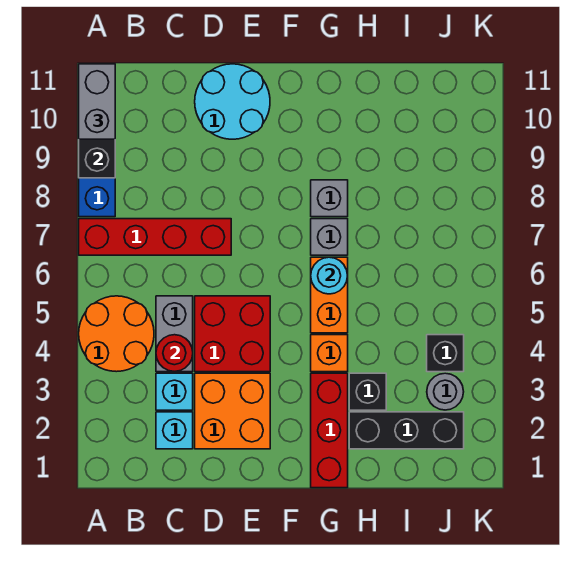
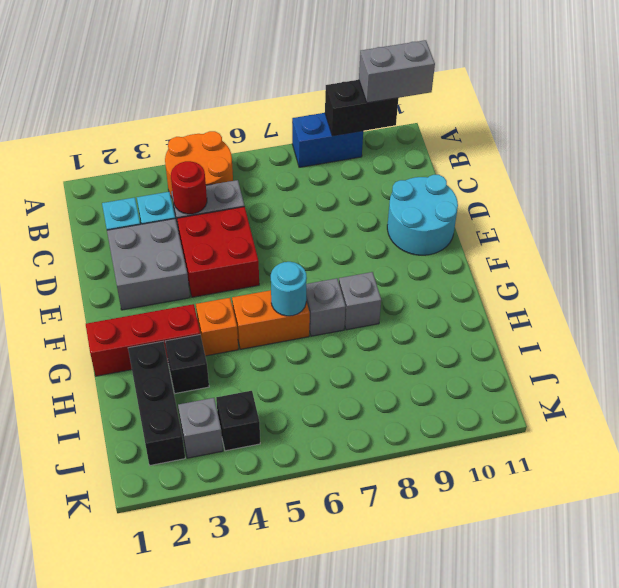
red 1x4 brick [79,219,231,255] -> none
orange 2x2 brick [195,373,270,449] -> grey 2x2 brick [107,219,190,310]
grey 1x1 round brick [427,373,464,410] -> grey 1x1 brick [178,398,223,458]

